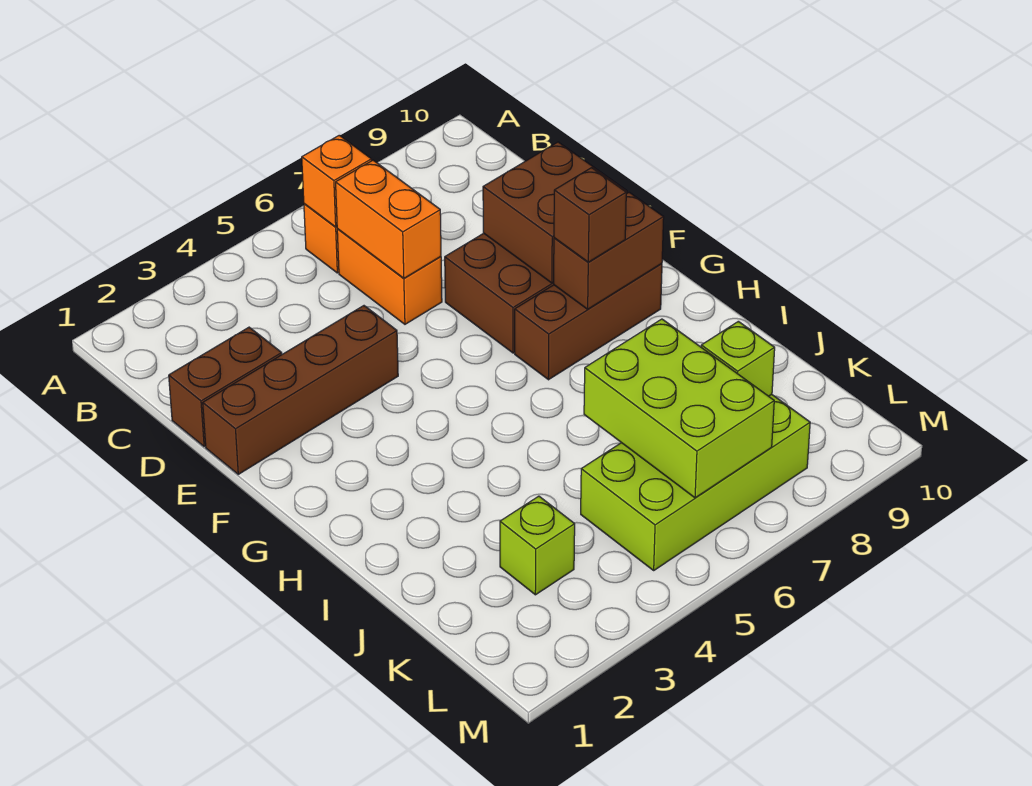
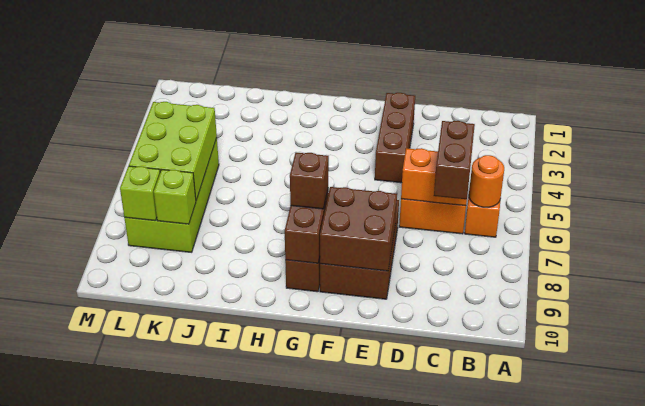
orange 1x1 brick [302,135,372,227] -> orange 1x1 round brick [469,155,504,207]
brown 1x2 brick [169,327,282,447] -> brown 1x2 brick moved to [434,121,475,199]
brown 1x4 brick [203,306,398,474] -> brown 1x3 brick [375,93,415,183]
lime 2x3 brick [584,319,774,498] -> lime 2x3 brick turned to [129,102,217,200]
lime 1x1 brick [500,496,575,595] -> lime 1x1 brick moved to [120,166,160,221]

